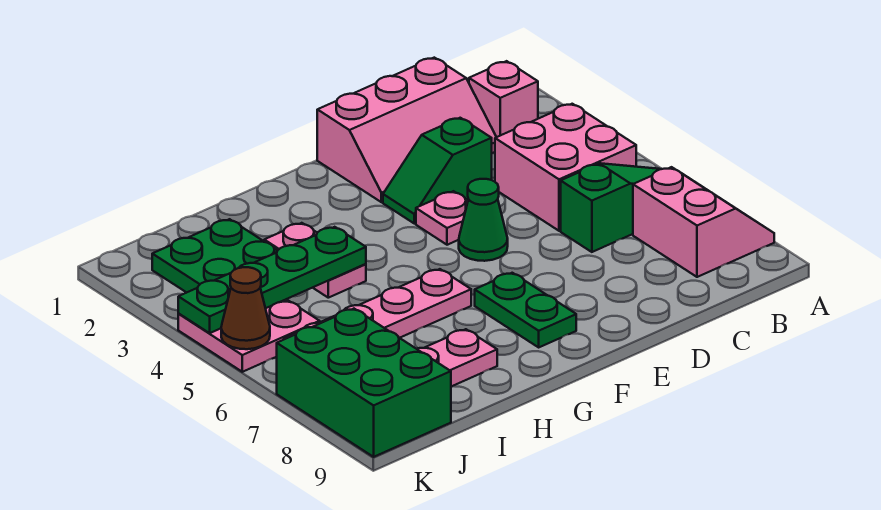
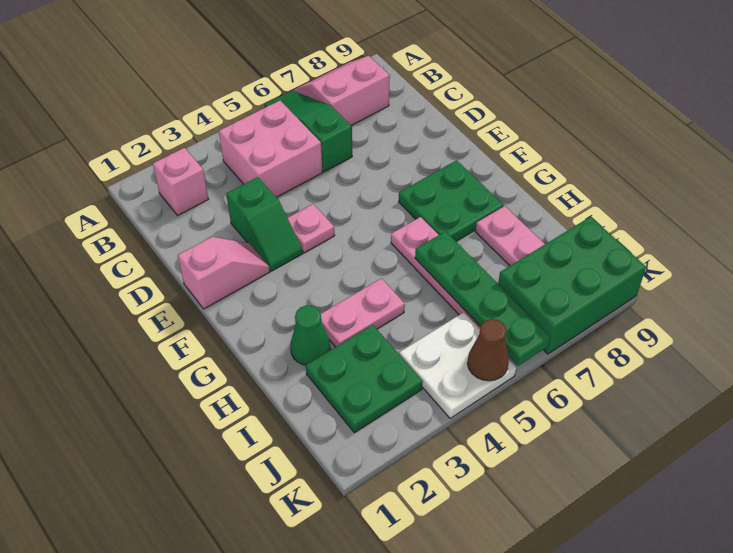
pink 2x3 slope [317,58,496,202] -> pink 1x2 slope [178,237,270,309]
green 1x1 cone [459,179,508,261] -> green 1x1 cone moved to [290,305,330,365]
green 1x2 plate [475,273,576,347] -> green 2x2 plate [399,160,504,241]
green 1x4 plate [178,227,366,333] -> green 1x4 plate moved to [415,231,551,366]
pink 2x2 plate [178,299,320,372] -> white 2x2 plate [399,312,516,418]

